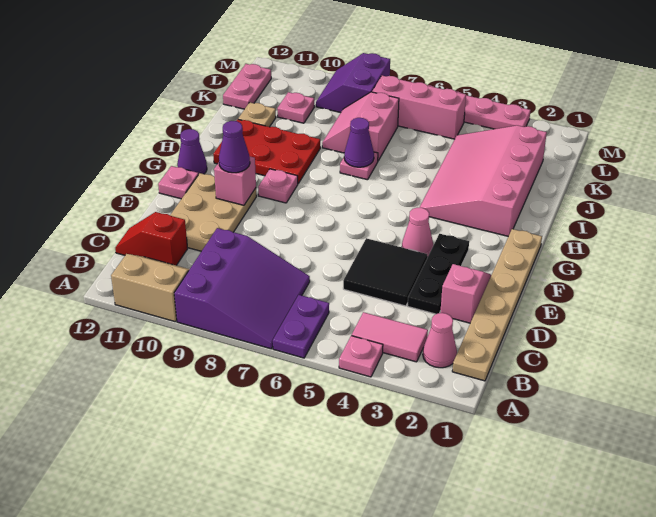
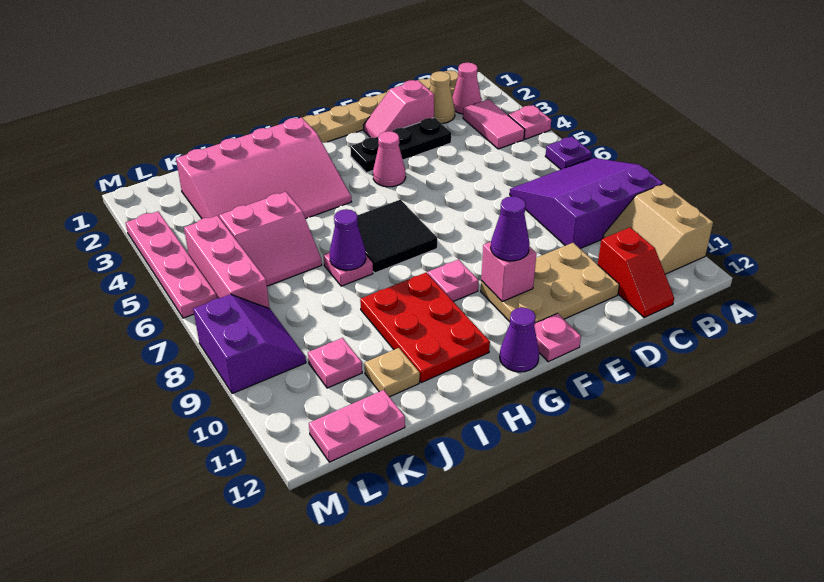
purple 1x2 plate [273,295,329,358] -> purple 1x1 plate [545,137,592,169]
none -> tan 1x1 cone [430,71,455,123]
black 2x2 tile [343,238,427,306] -> black 2x2 tile moved to [357,200,437,273]
pink 2x2 slope [322,92,399,161] -> pink 2x2 slope moved to [219,192,322,286]
purple 2x2 slope [316,53,390,113] -> purple 2x2 slope turned to [193,294,306,394]

